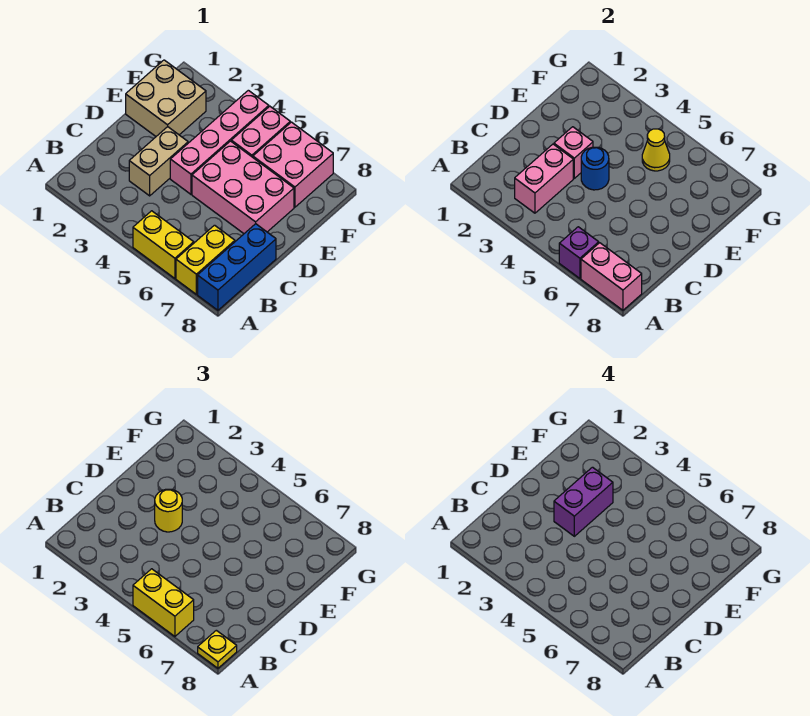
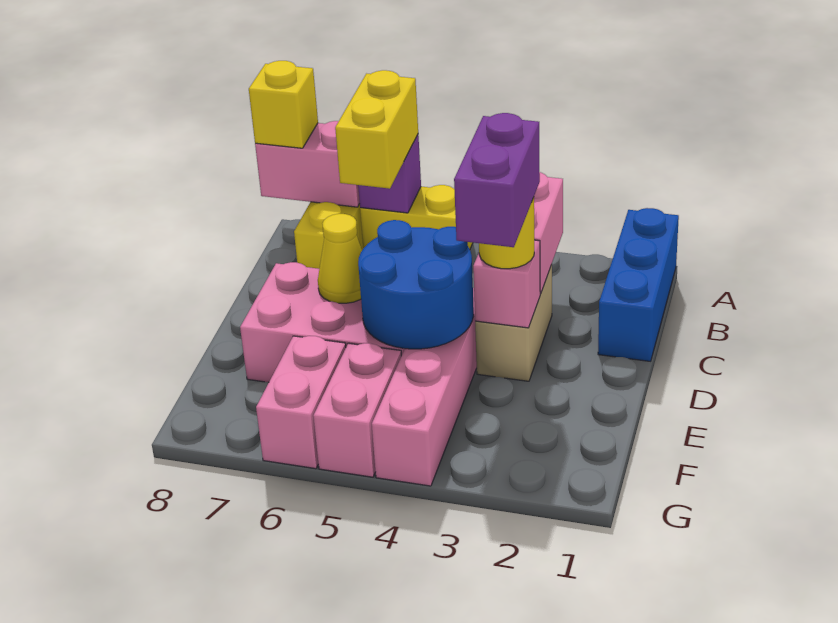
yellow 1x2 brick [133,569,194,636] -> yellow 1x2 brick turned to [335,70,418,189]
blue 1x3 brick [198,224,276,310] -> blue 1x3 brick moved to [598,208,679,361]
yellow 1x1 plate [198,630,237,668] -> yellow 1x1 brick [249,61,318,148]
blue 1x1 round brick [581,147,609,190] -> blue 2x2 round brick [358,220,474,349]
tan 2x2 brick [126,60,206,136] -> none
yellow 1x1 cone [642,129,670,171] -> yellow 1x1 cone moved to [318,214,362,303]
pink 2x2 brick [253,122,333,207] -> pink 1x2 brick [256,336,346,469]

